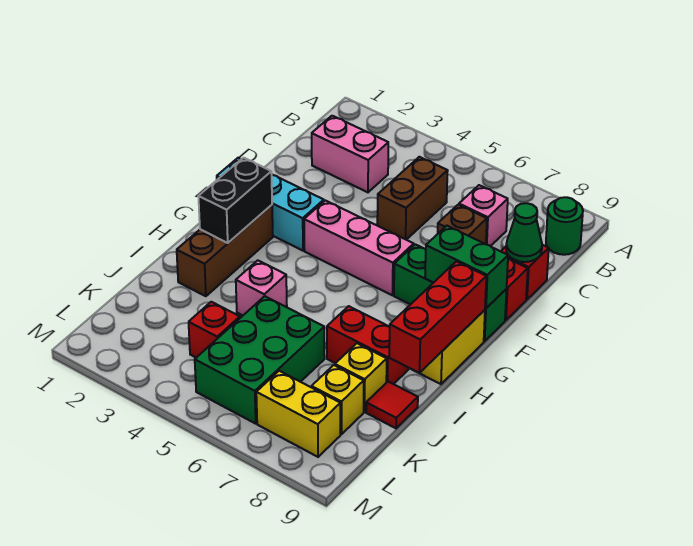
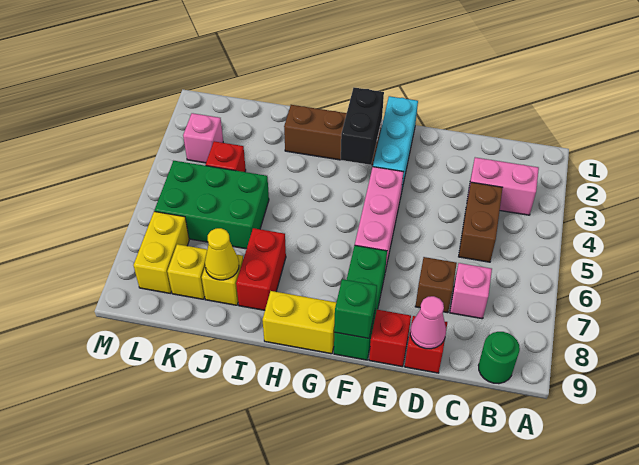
pink 1x2 brick [312,116,388,192] -> pink 1x2 brick turned to [467,157,539,215]
brown 1x2 brick [377,157,448,240] -> brown 1x2 brick turned to [459,182,502,262]
green 1x1 cone [506,203,542,262] -> pink 1x1 cone [410,296,446,349]
green 1x2 brick [425,226,508,308] -> green 1x1 brick [334,279,377,338]
black 1x2 brick [198,158,272,243] -> black 1x2 brick turned to [341,88,384,165]
red 1x3 brick [389,261,486,373] -> none
pink 1x1 brick [236,260,287,315] -> pink 1x1 brick moved to [183,113,223,163]
none -> yellow 1x1 cone [205,228,239,280]
red 1x1 tile [366,382,418,428] -> none

